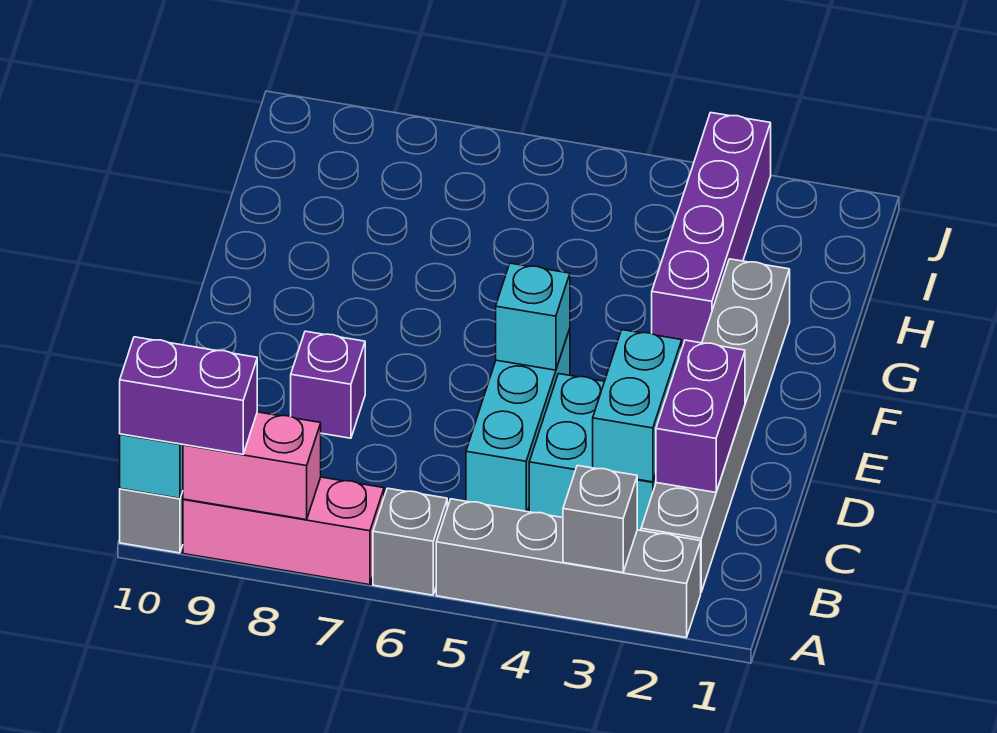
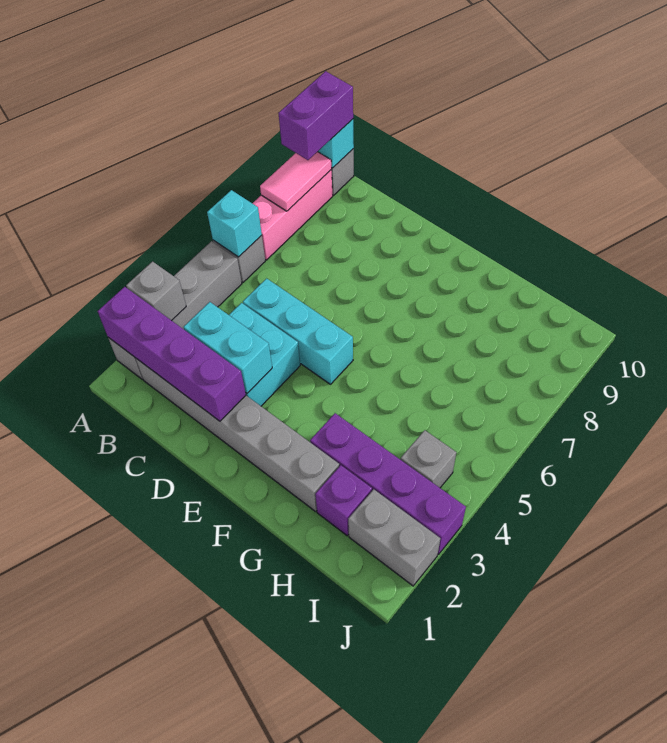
pink 1x2 brick [183,412,321,520] -> pink 1x2 tile [260,152,331,211]
purple 1x2 brick [656,340,745,492] -> purple 1x4 brick [98,287,246,421]
purple 1x1 brick [291,331,365,438] -> purple 1x1 brick moved to [315,465,372,536]
cyan 1x1 brick [496,263,570,370] -> cyan 1x1 brick moved to [207,190,262,257]
none -> grey 1x2 brick [348,489,440,586]
none -> grey 1x1 brick [401,430,456,488]

